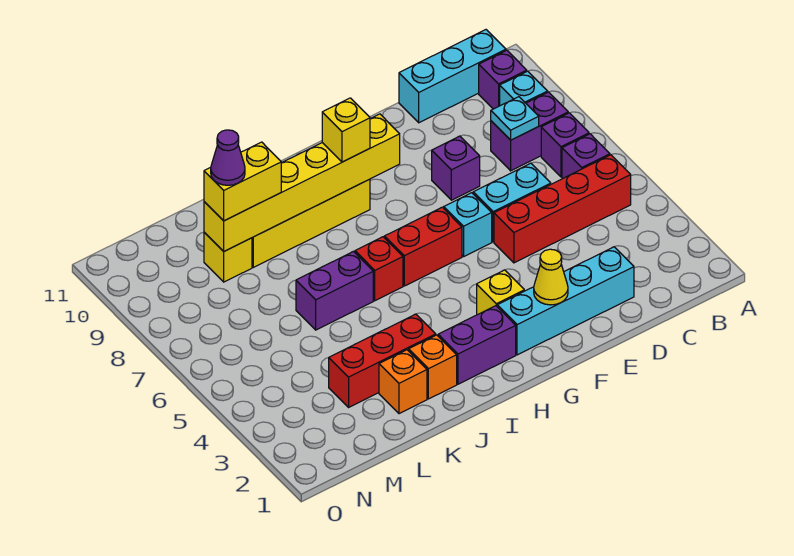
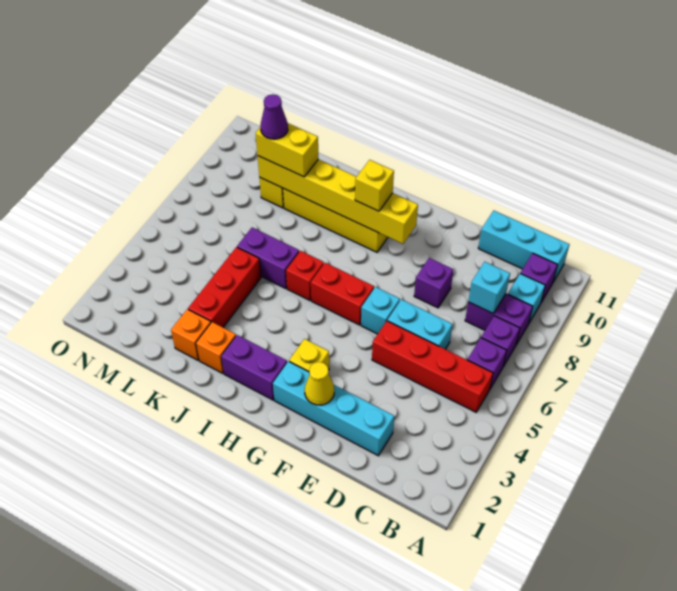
cyan 1x1 plate [491,97,539,140] -> cyan 1x1 brick [468,262,510,314]
red 1x3 brick [329,314,436,407] -> red 1x3 brick turned to [188,247,261,327]

